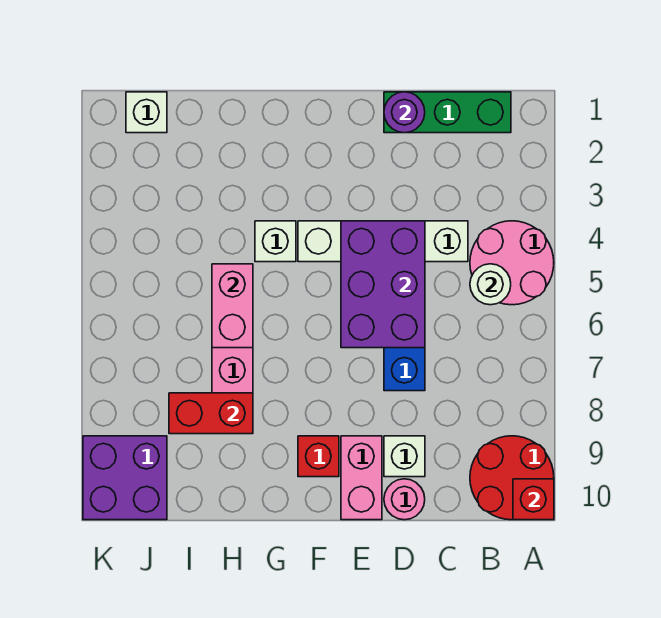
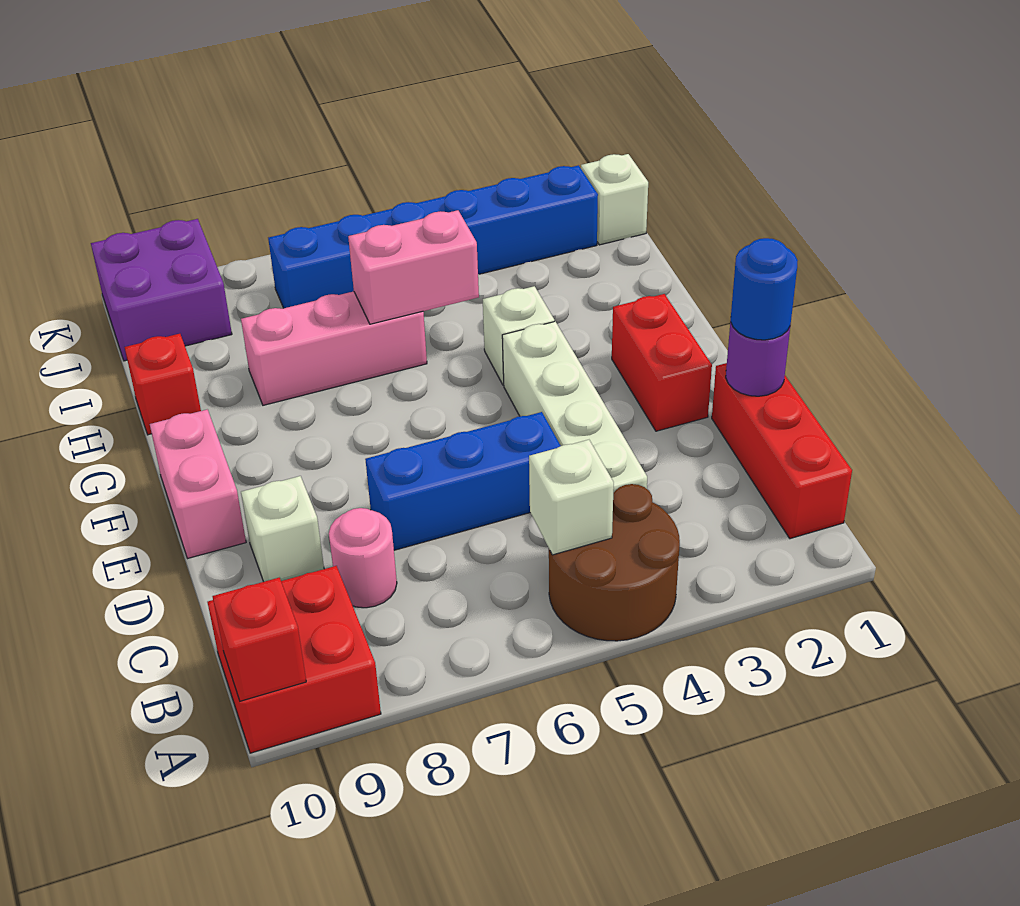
pink 2x2 round brick [470,221,554,305] -> brown 2x2 round brick [549,484,680,641]
red 2x2 round brick [470,436,554,520] -> red 2x2 brick [207,566,381,753]
green 1x3 brick [384,92,511,133] -> red 1x3 brick [712,363,852,539]
white 1x1 round brick [470,264,511,305] -> white 1x1 brick [529,440,614,555]
none -> blue 1x1 round brick [731,238,798,340]
purple 2x3 brick [341,221,425,348] -> none
pink 1x1 round brick [384,479,425,520] -> pink 1x1 round brick moved to [329,508,397,608]
pink 1x2 brick [341,436,382,520] -> pink 1x2 brick turned to [150,409,246,558]
red 1x1 brick [298,436,339,477] -> red 1x1 brick moved to [125,334,201,435]
red 1x2 brick [169,393,253,434] -> red 1x2 brick moved to [612,294,712,431]
none -> blue 1x6 brick [268,165,598,308]

